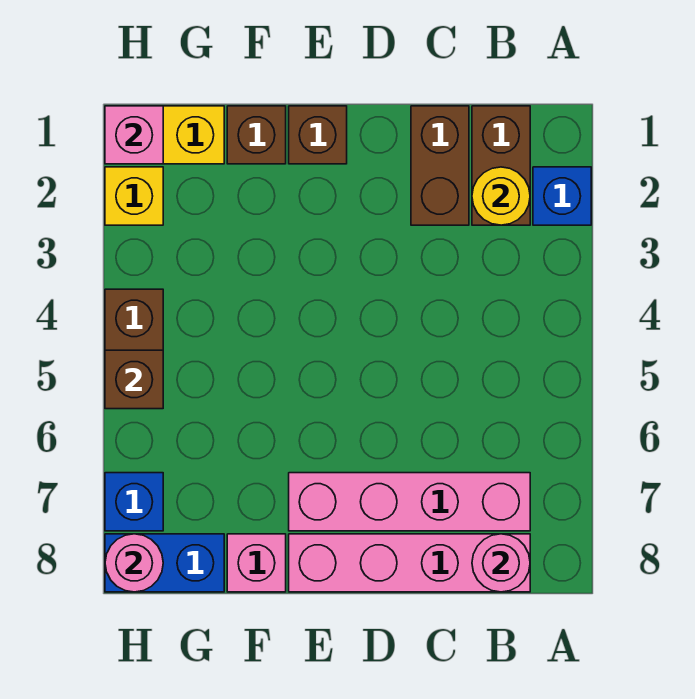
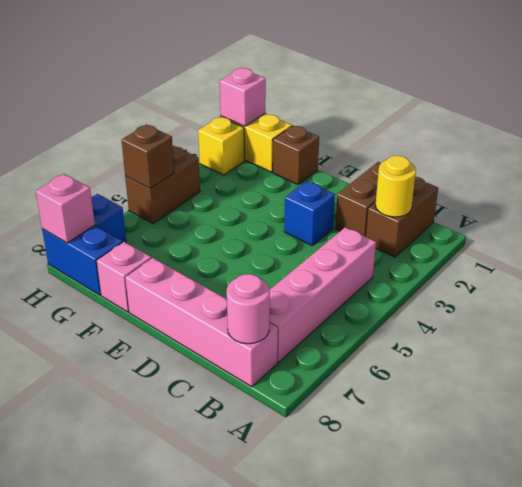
blue 1x1 brick [533,167,591,225] -> blue 1x1 brick moved to [284,181,335,245]
pink 1x4 brick [289,473,530,531] -> pink 1x4 brick turned to [269,227,376,362]
brown 1x1 brick [289,106,347,164] -> none
pink 1x1 round brick [105,534,163,592] -> pink 1x1 brick [36,174,95,243]

